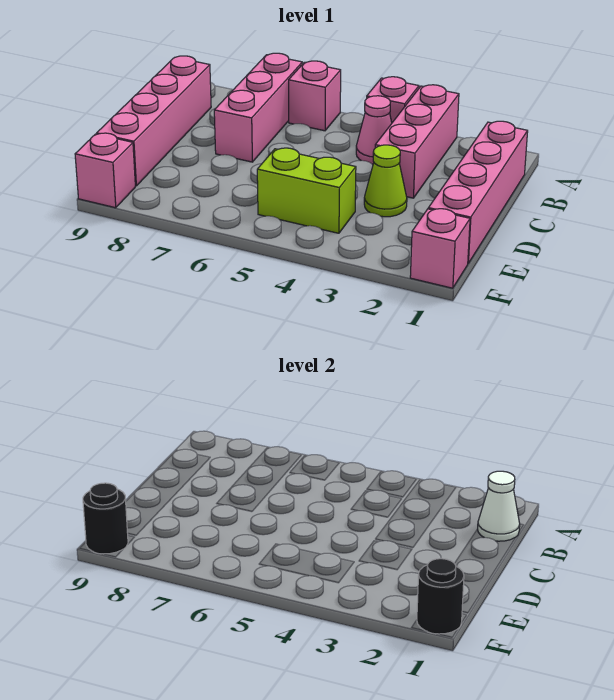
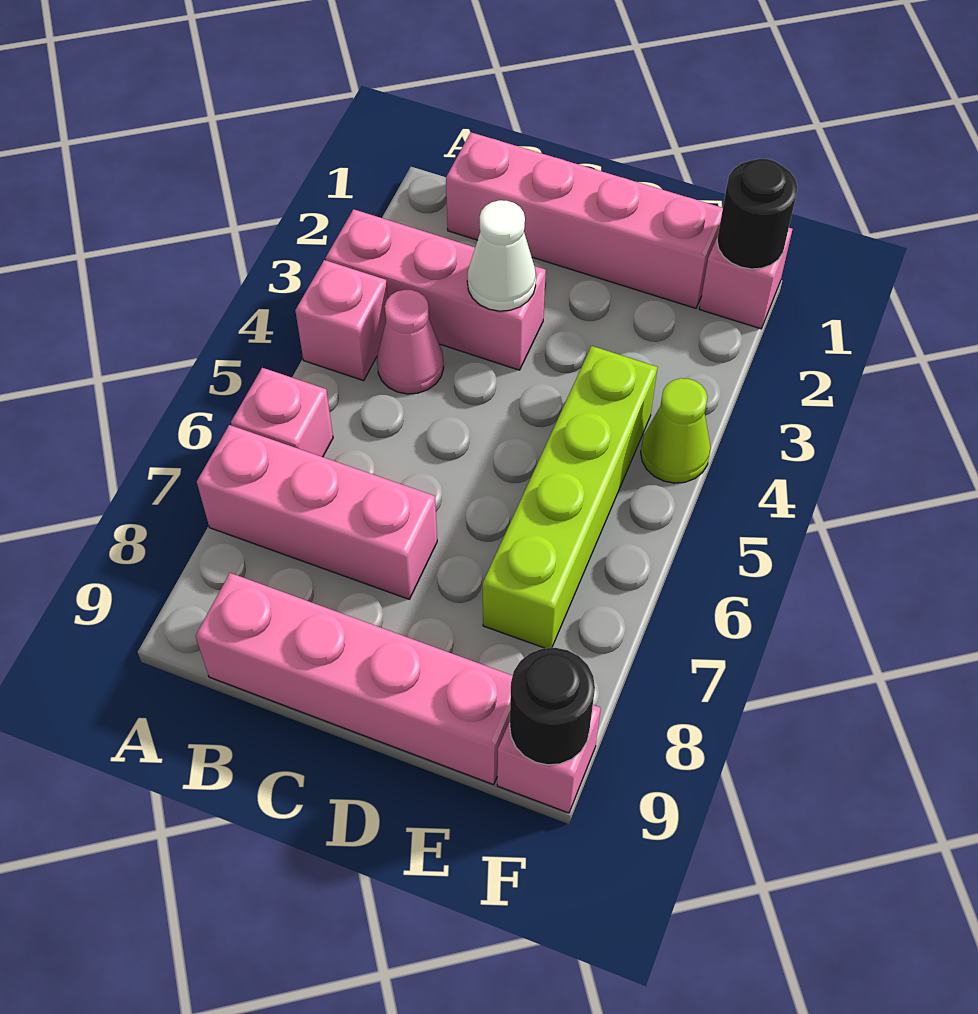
white 1x1 cone [478,471,520,541] -> white 1x1 cone moved to [467,200,536,311]
lime 1x1 cone [364,145,407,217] -> lime 1x1 cone moved to [641,378,711,483]
lime 1x2 brick [257,148,356,233] -> lime 1x4 brick [483,346,657,648]

